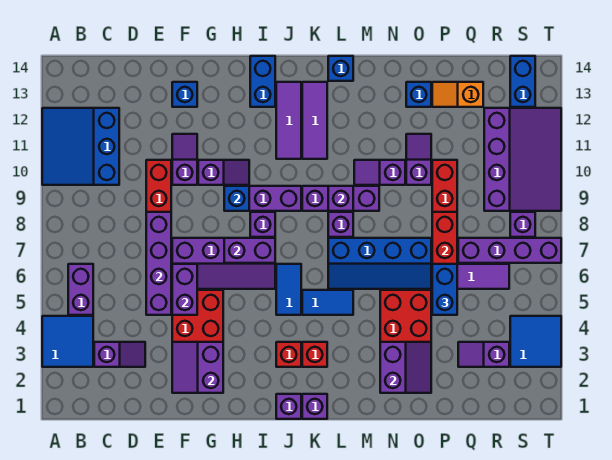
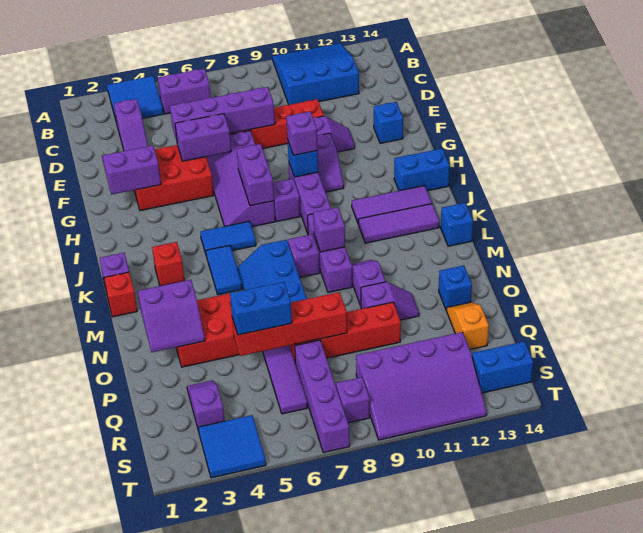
purple 1x1 brick [276,394,301,419] -> purple 1x1 brick moved to [286,111,318,155]
red 1x1 brick [276,342,301,367] -> red 1x1 brick moved to [104,272,137,317]

